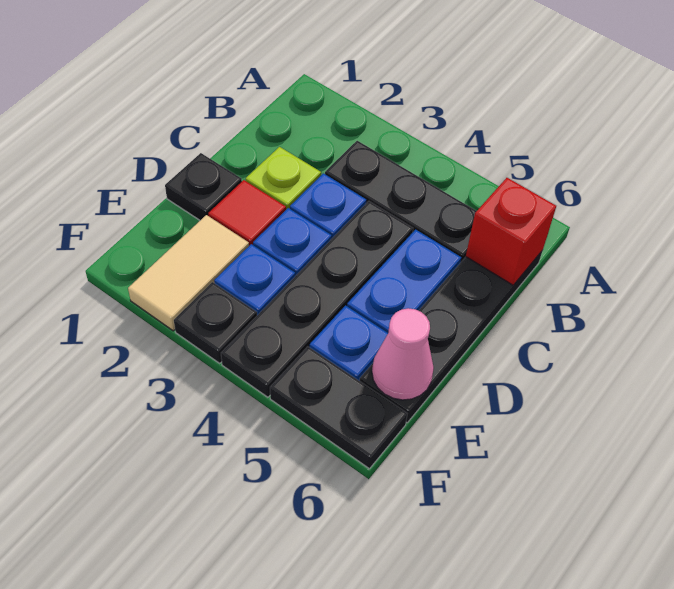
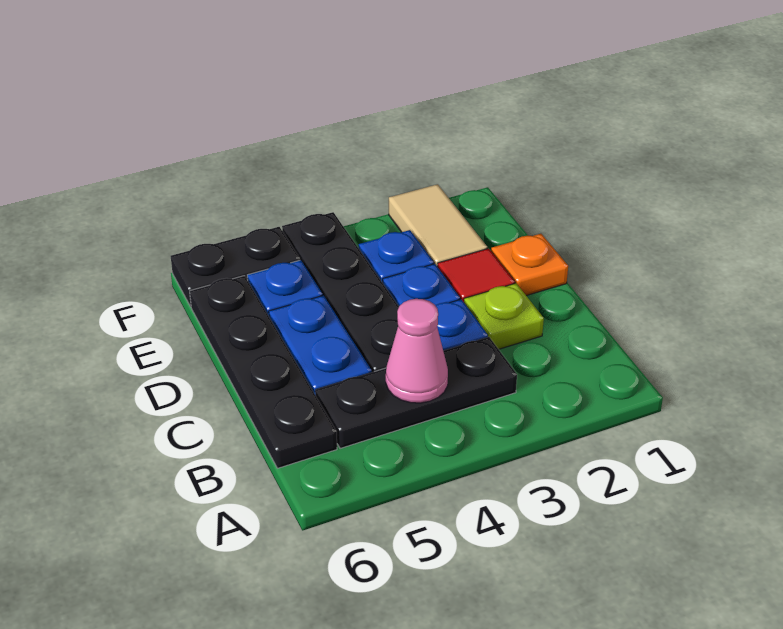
red 1x1 brick [466,178,556,285] -> none
black 1x1 plate [165,153,242,220] -> orange 1x1 plate [491,234,568,296]
pink 1x1 cone [372,308,434,400] -> pink 1x1 cone moved to [386,299,448,403]
black 1x1 plate [174,282,257,363] -> none

